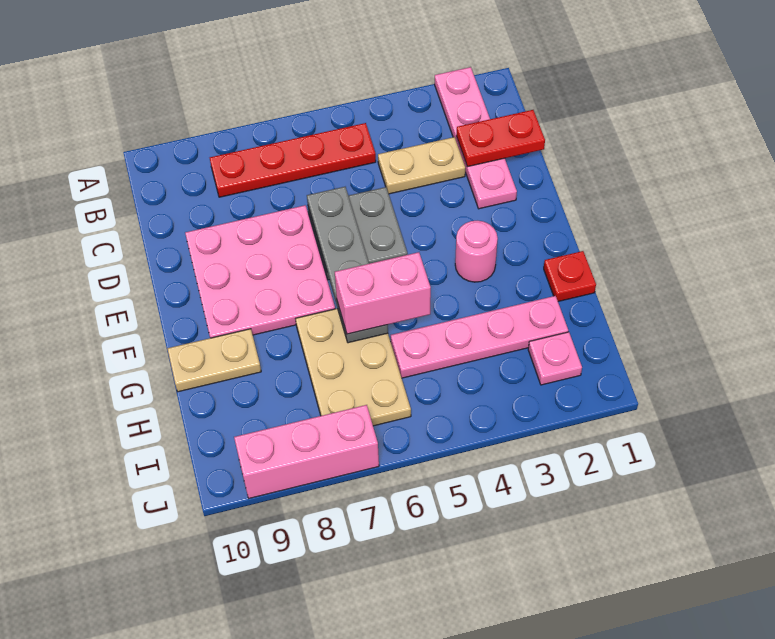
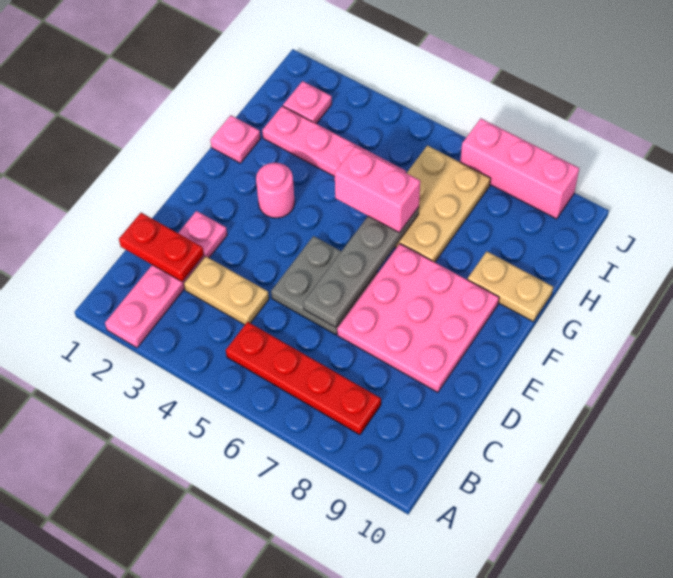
red 1x1 plate [544,251,596,301] -> pink 1x1 plate [210,115,260,163]

